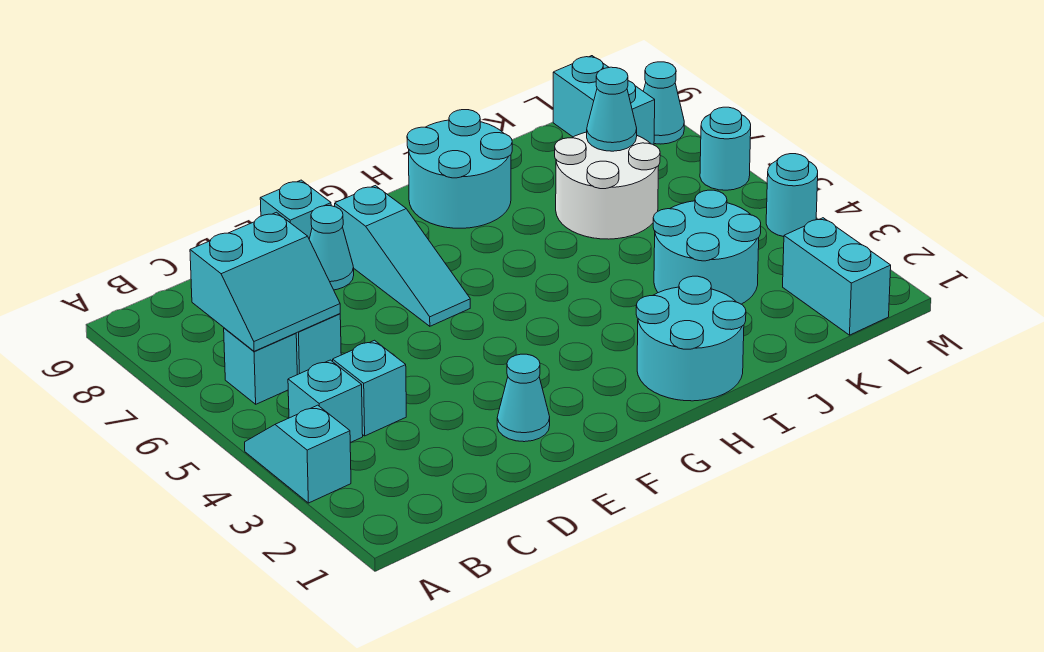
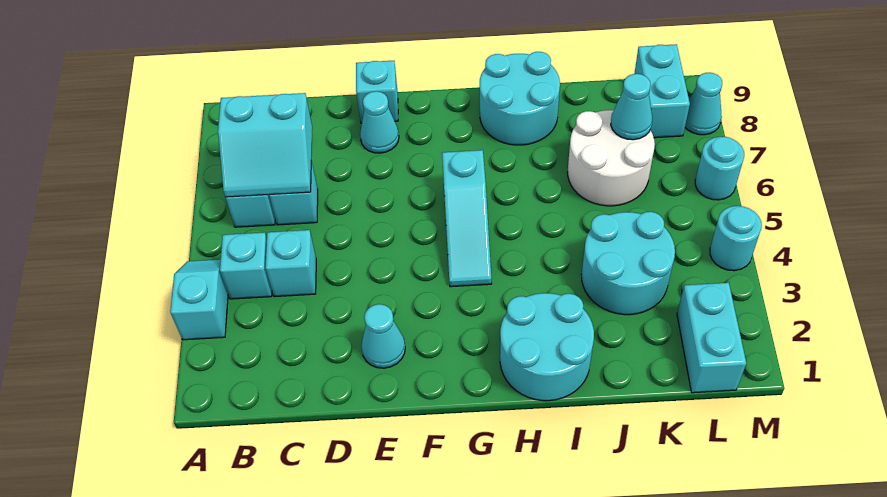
cyan 1x3 slope [335,186,470,326] -> cyan 1x3 slope moved to [442,150,492,287]

